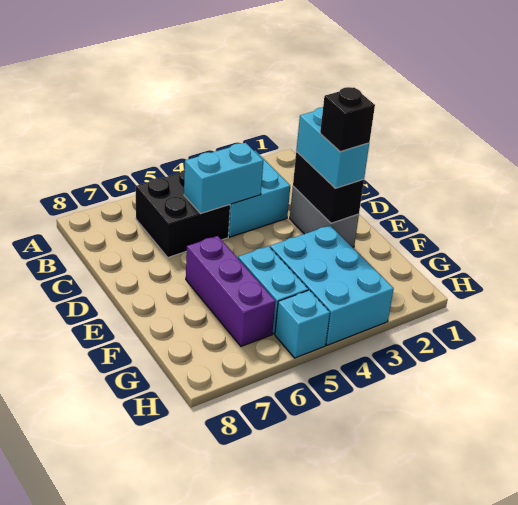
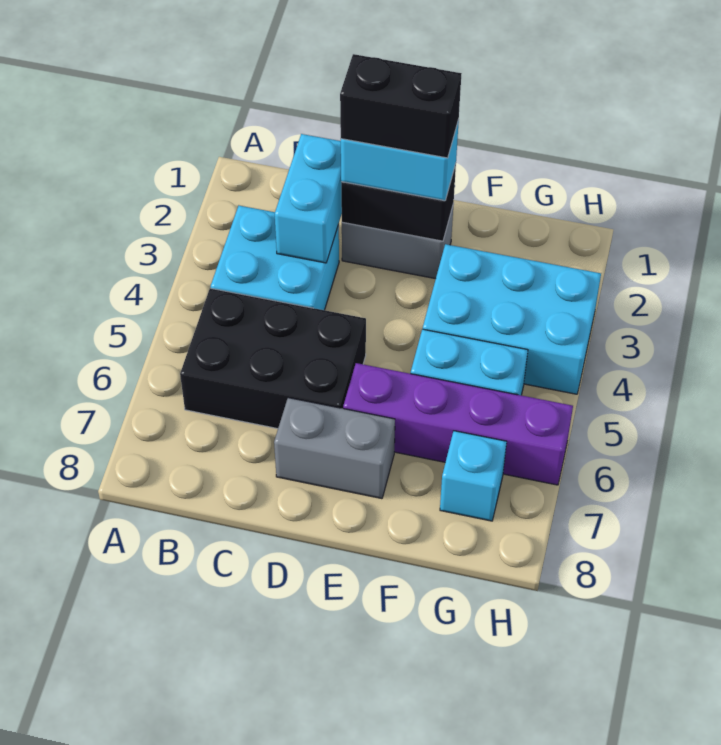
black 2x2 brick [136,170,230,257] -> black 2x3 brick [180,288,366,429]
cyan 1x2 brick [184,143,263,214] -> cyan 1x2 brick moved to [275,134,342,263]
none -> grey 1x2 brick [274,398,395,499]
black 1x1 brick [320,87,375,152] -> black 1x2 brick [340,54,462,158]
purple 1x3 brick [186,236,276,346] -> purple 1x4 brick [343,363,573,485]
cyan 1x1 brick [275,290,330,358] -> cyan 1x1 brick moved to [440,431,507,521]

